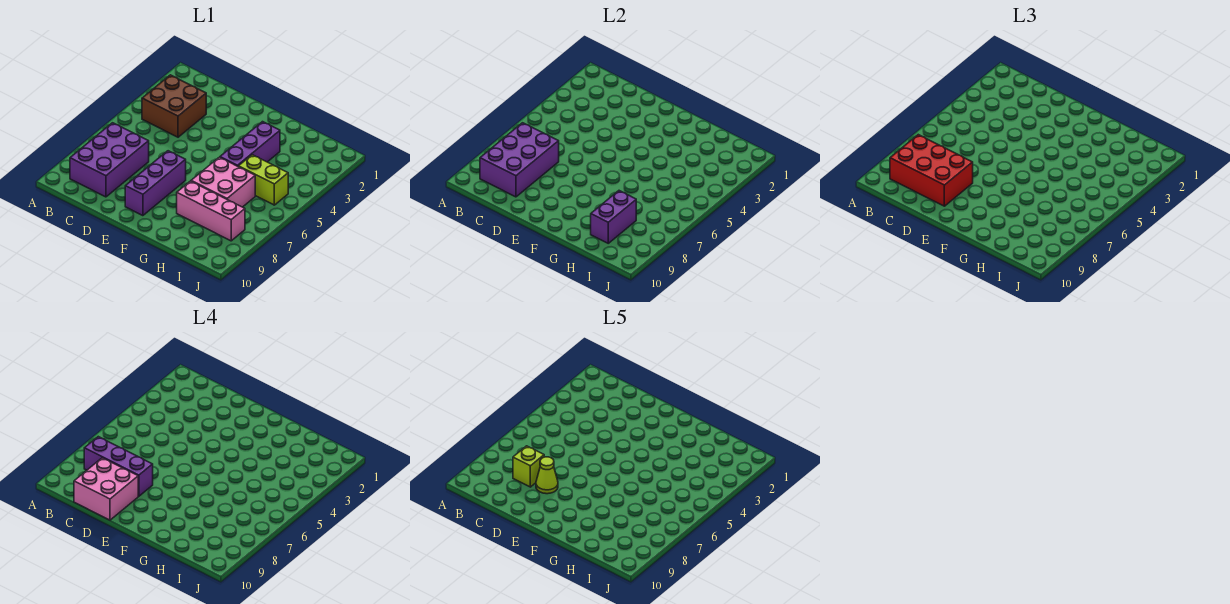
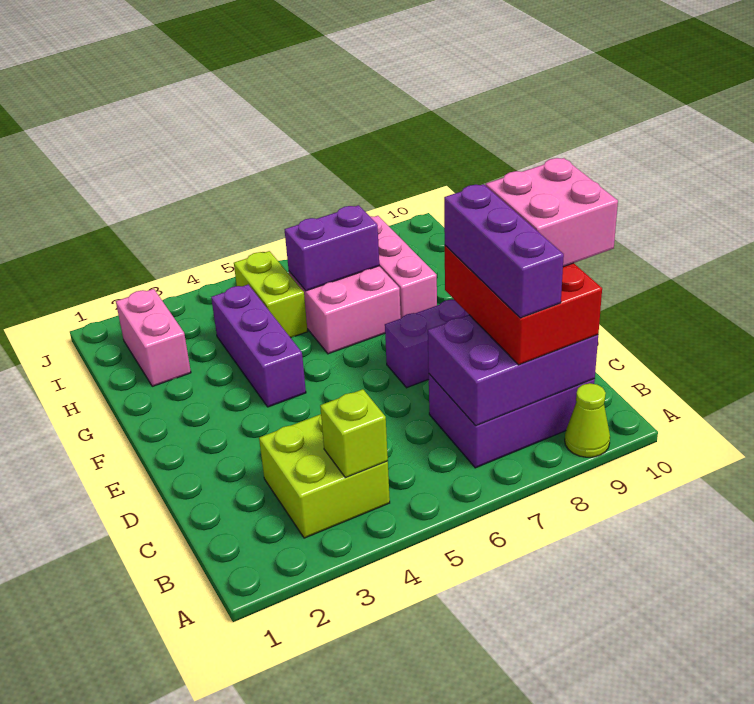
brown 2x2 brick [142,75,206,137] -> lime 2x2 brick [259,414,390,538]
lime 1x1 brick [513,446,544,487] -> lime 1x1 brick moved to [320,389,388,478]
lime 1x1 cone [536,457,558,494] -> lime 1x1 cone moved to [565,383,610,457]
purple 1x3 brick [220,122,280,166] -> purple 1x3 brick turned to [211,285,306,407]
none -> pink 1x2 brick [116,289,191,386]
purple 1x2 brick [591,191,636,243] -> purple 1x2 brick moved to [285,205,379,291]

